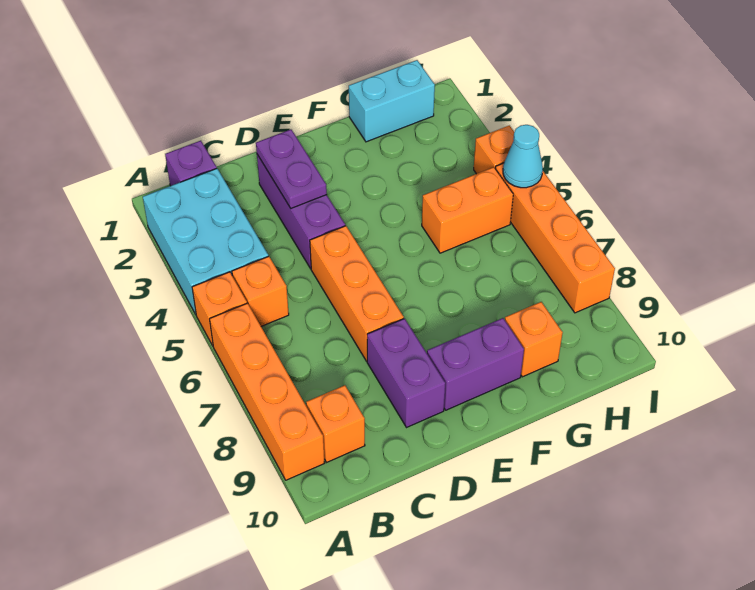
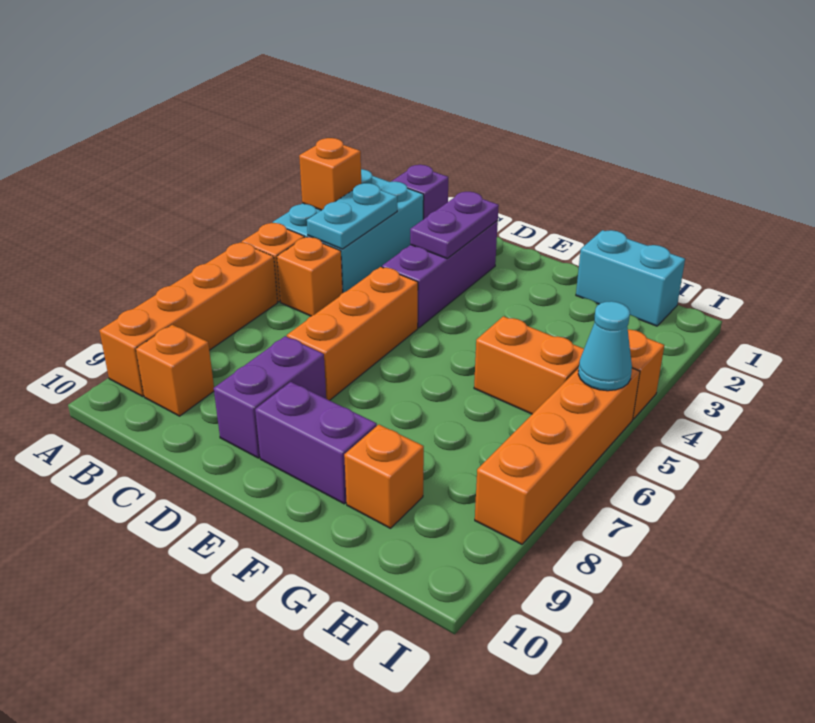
none -> orange 1x1 brick [299,138,361,210]
none -> cyan 1x2 plate [307,183,397,249]

